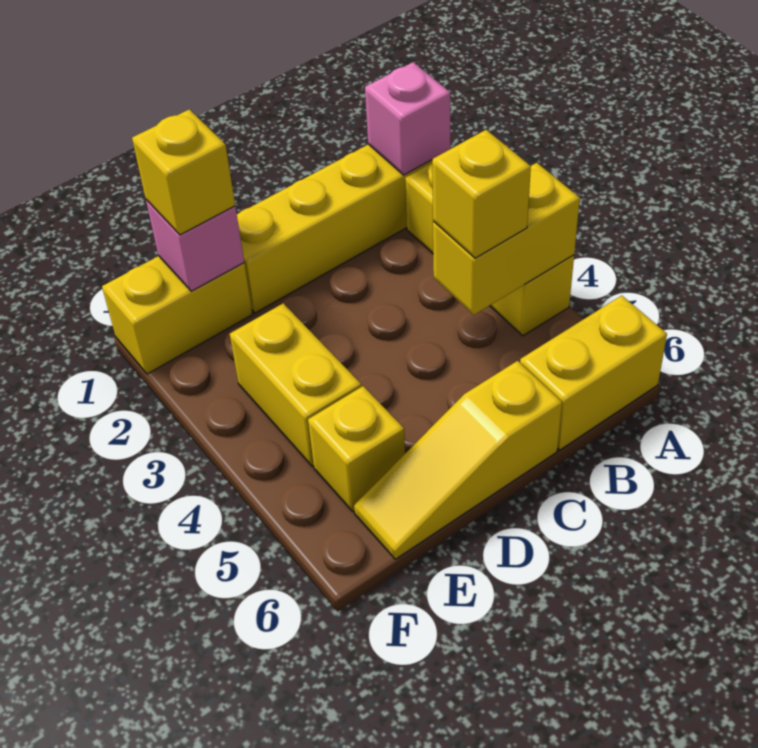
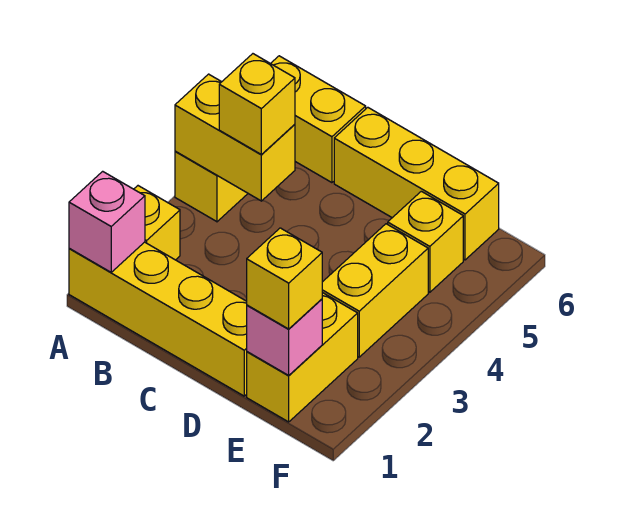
yellow 1x3 slope [354,361,562,559] -> yellow 1x3 brick [334,107,499,260]
yellow 1x2 brick [102,256,253,374] -> yellow 1x2 brick turned to [247,293,358,422]

